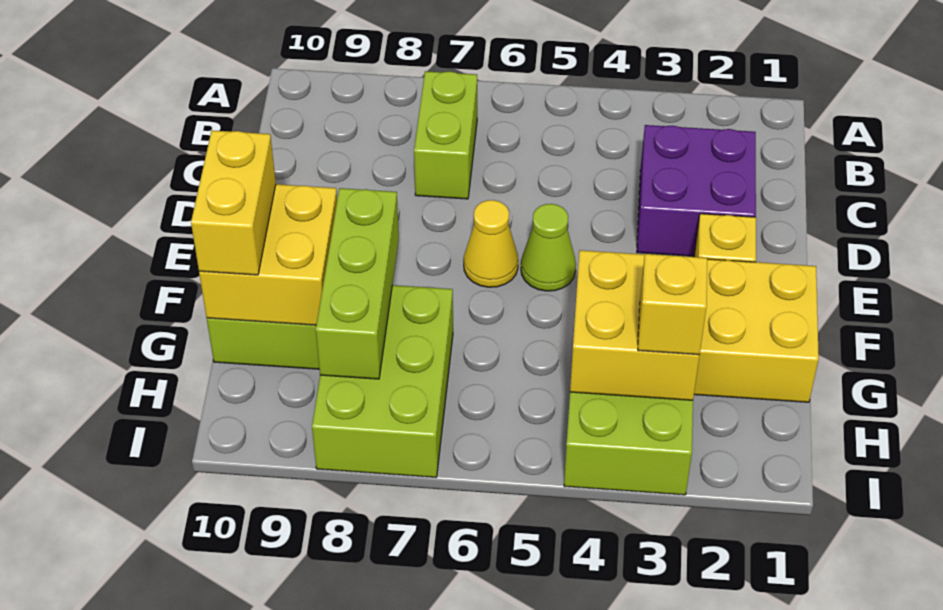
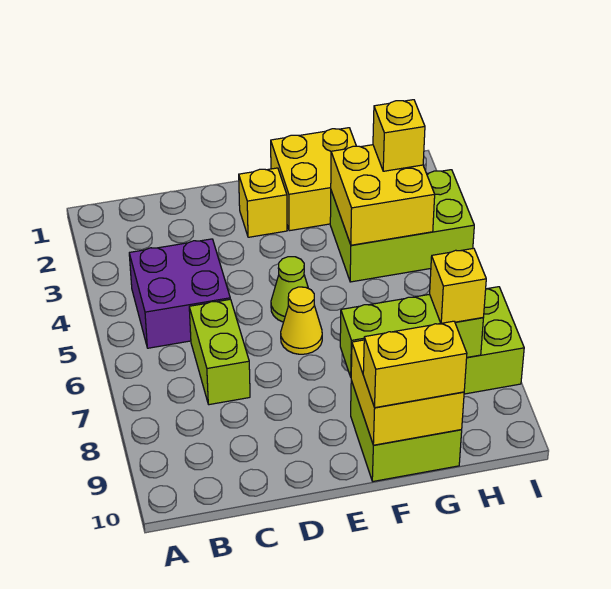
lime 1x2 brick [414,71,477,199] -> lime 1x2 brick turned to [189,299,250,405]
purple 2x2 brick [637,125,756,256] -> purple 2x2 brick moved to [129,239,230,348]
none -> yellow 1x1 brick [430,248,486,323]

